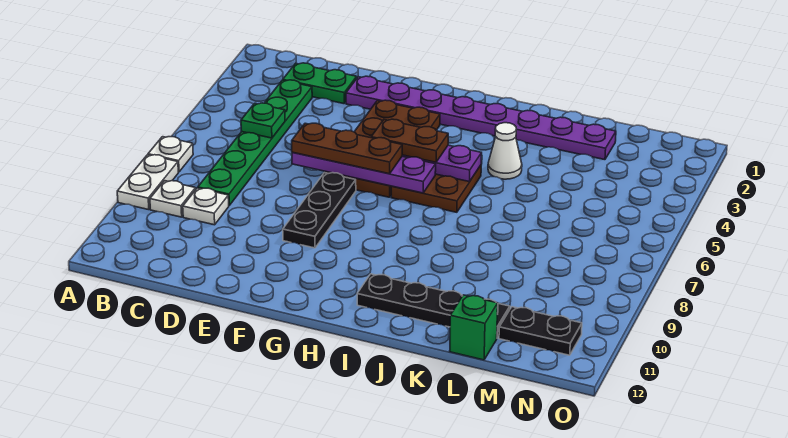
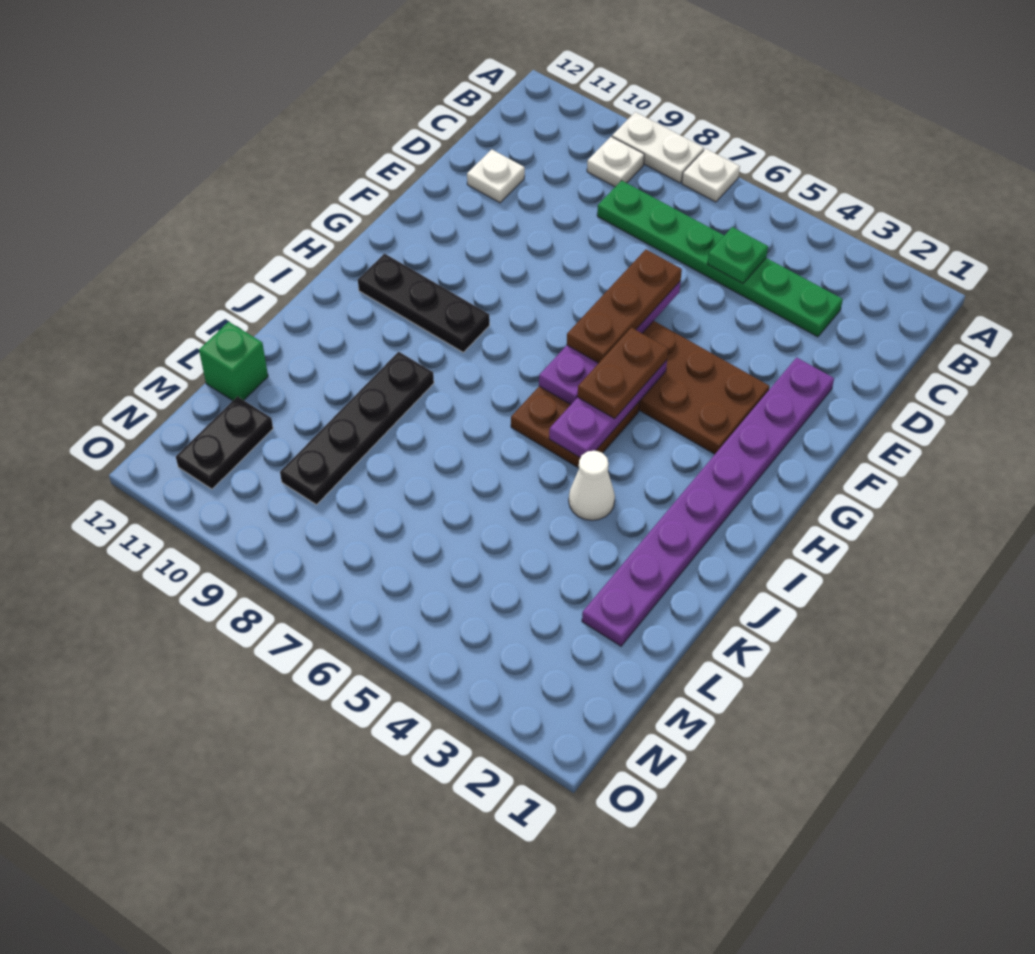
green 1x2 plate [283,63,357,104] -> none
white 1x1 plate [183,188,229,225] -> white 1x1 plate moved to [467,150,525,203]
black 1x3 plate [283,173,356,248] -> black 1x3 plate moved to [358,254,490,352]
black 1x4 plate [357,274,510,338] -> black 1x4 plate moved to [280,352,434,505]

